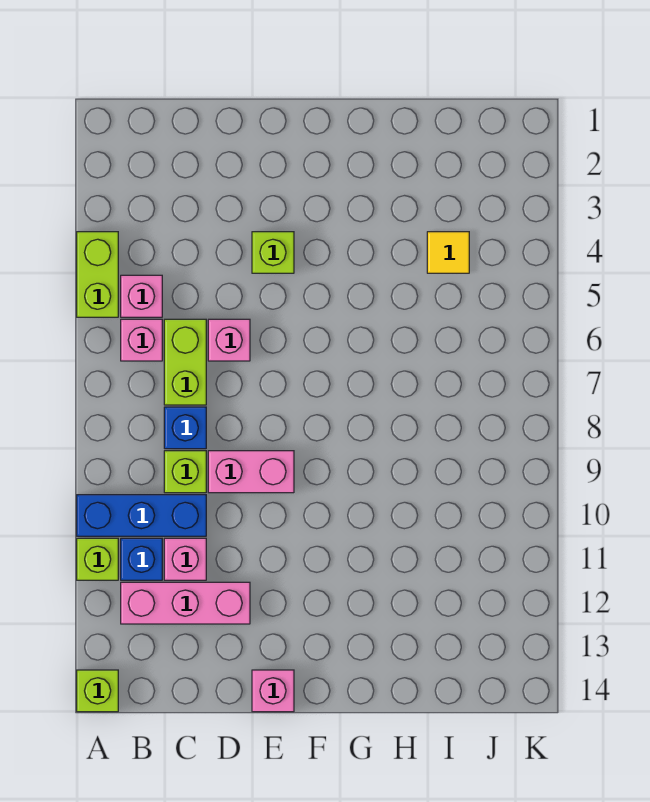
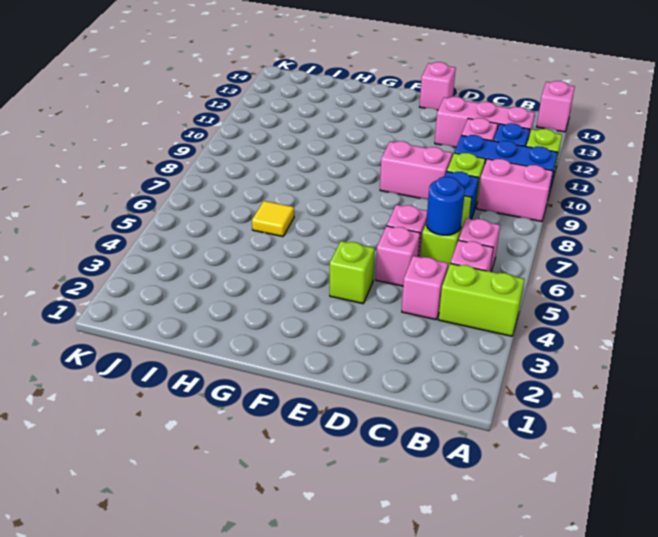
lime 1x2 brick [77,232,118,317] -> lime 1x2 brick turned to [439,263,524,336]
none -> pink 1x2 brick [477,159,553,221]
lime 1x1 brick [77,670,118,712] -> pink 1x1 brick [537,81,575,132]
none -> pink 1x1 brick [402,256,448,320]
none -> blue 1x1 round brick [426,176,465,235]
none -> pink 1x1 brick [376,226,420,286]
yellow 1x1 tile [427,232,469,273] -> yellow 1x1 tile moved to [252,201,294,237]

